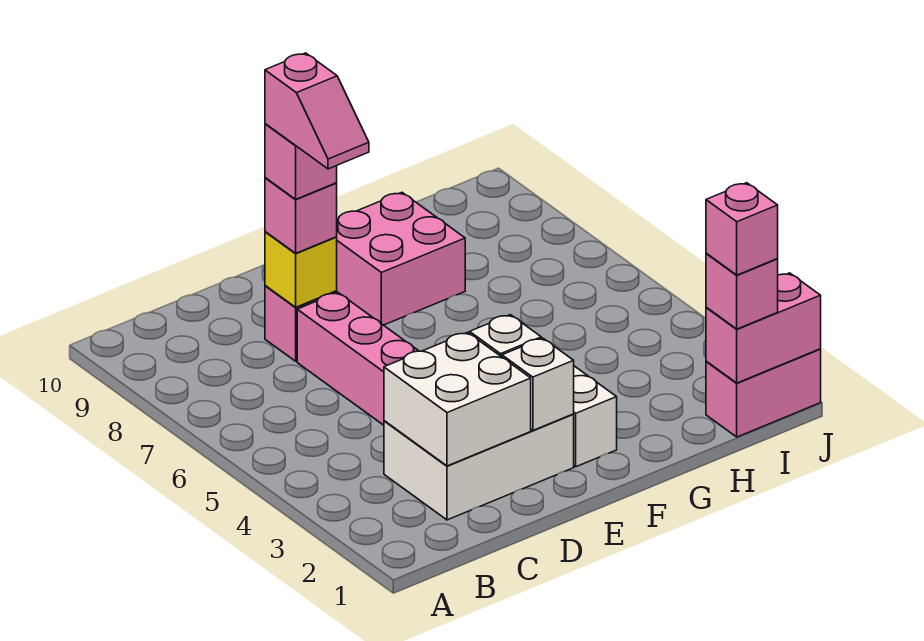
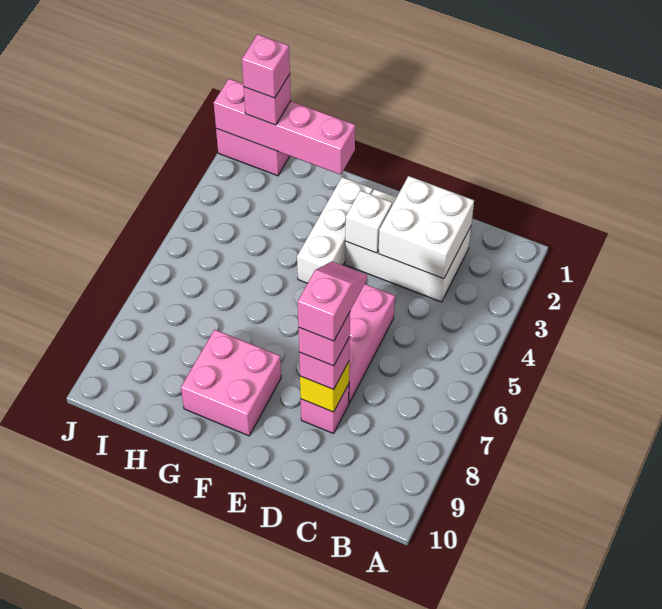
white 1x1 brick [502,338,574,430] -> none
pink 1x2 brick [706,273,821,383] -> pink 1x4 brick [214,79,355,175]

